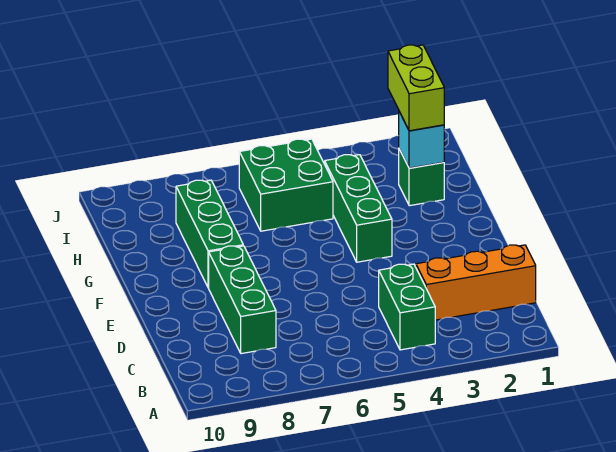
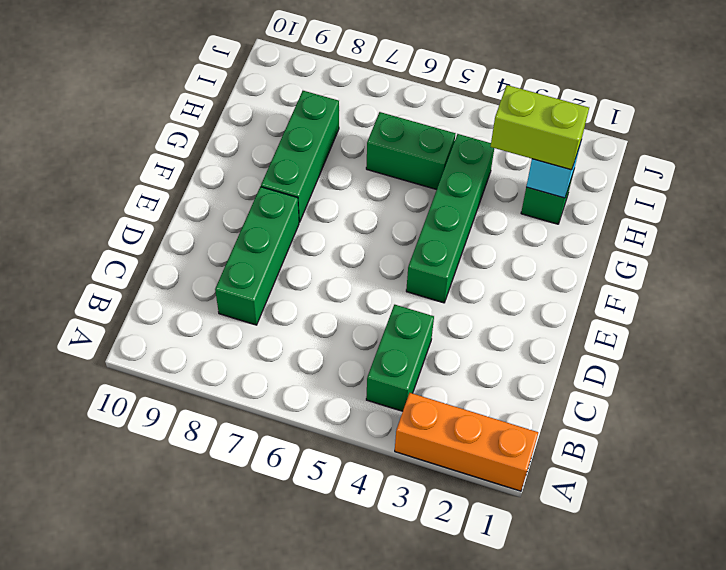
orange 1x3 brick [416,245,536,320] -> orange 1x3 brick moved to [395,393,538,491]
green 1x3 brick [325,155,392,262] -> green 1x4 brick [406,134,494,303]
lime 1x2 brick [388,45,444,131] -> lime 1x2 brick turned to [491,85,589,170]
green 2x2 brick [239,139,333,231] -> green 1x2 brick [366,112,455,190]

